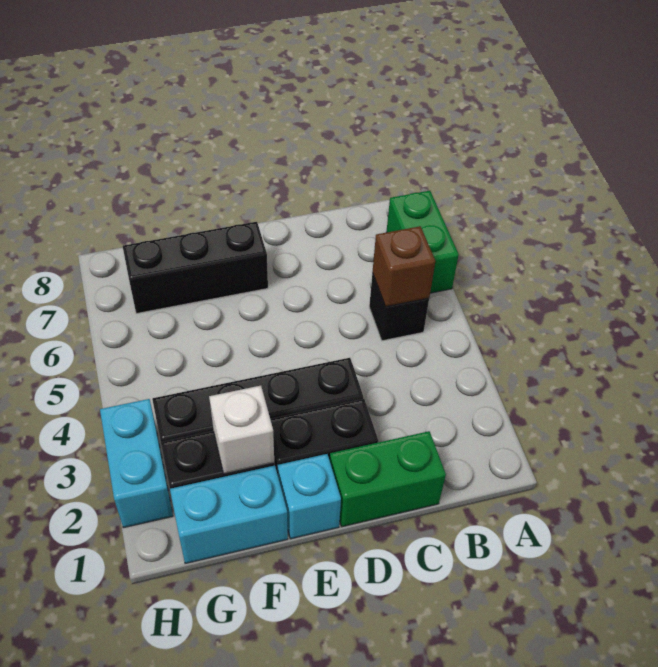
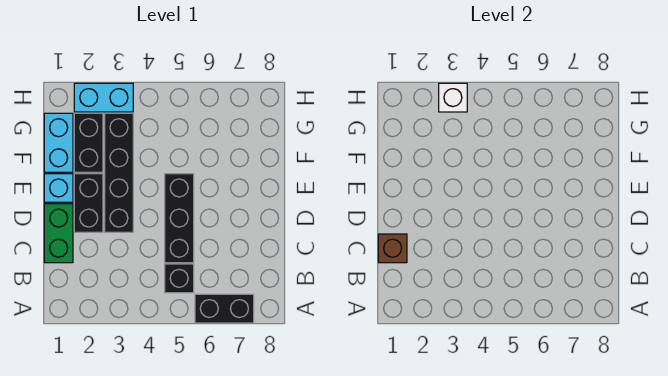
green 1x2 brick [386,191,459,293] -> black 1x2 brick [195,294,254,323]
brown 1x1 brick [373,226,435,307] -> brown 1x1 brick moved to [378,234,407,263]
black 1x3 brick [123,222,268,314] -> black 1x3 brick moved to [165,174,194,263]
white 1x1 brick [209,386,274,474] -> white 1x1 brick moved to [439,83,467,112]

